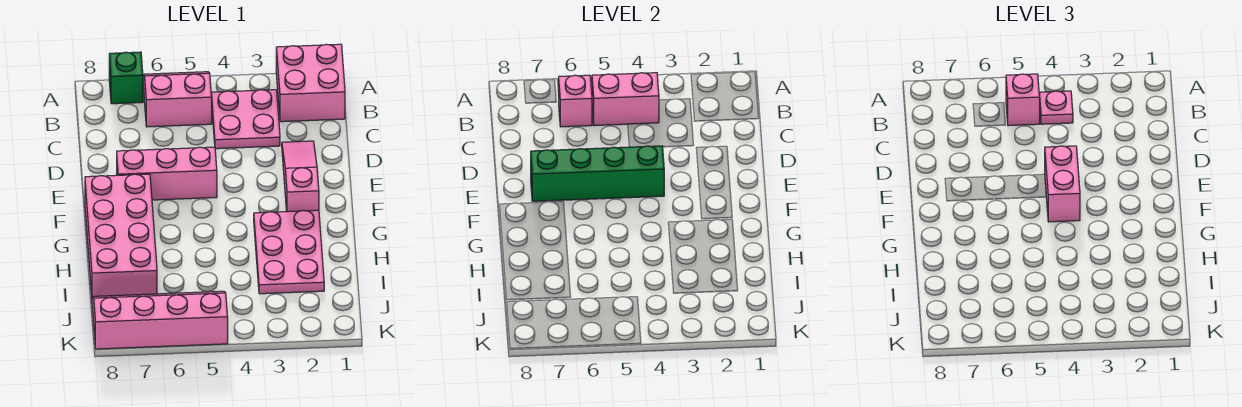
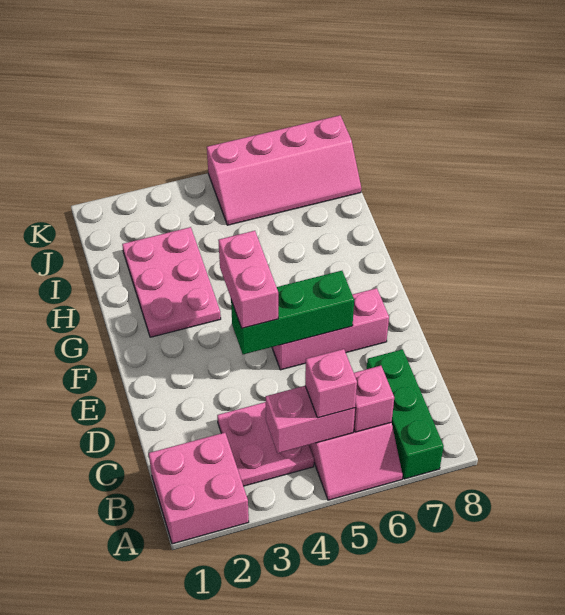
green 1x1 brick [109,52,143,104] -> green 1x3 brick [367,349,444,479]
pink 1x1 plate [1039,91,1073,124] -> none
pink 1x3 slope [282,141,319,212] -> none
green 1x4 brick [531,146,664,201] -> green 1x3 brick [231,271,354,354]
pink 2x4 brick [85,174,157,296] -> none

